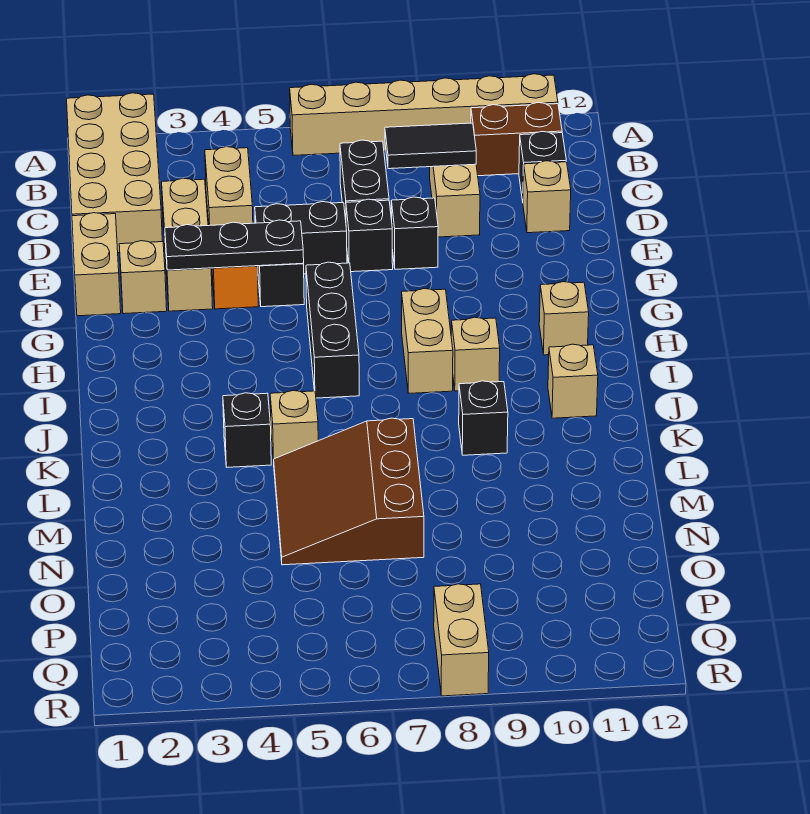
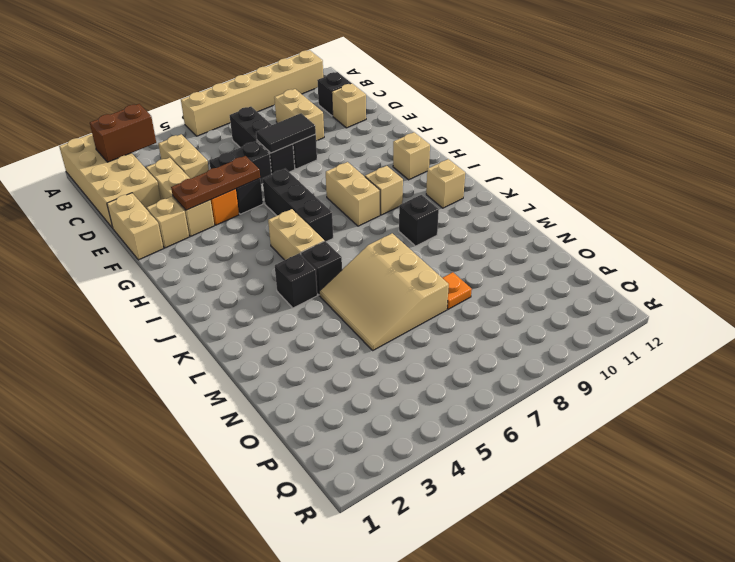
brown 1x2 brick [471,103,562,176] -> brown 1x2 brick moved to [90,104,156,162]
black 1x2 tile [385,123,476,169] -> black 1x2 tile moved to [256,113,316,153]
black 1x3 plate [165,220,304,270] -> brown 1x3 plate [171,156,260,210]
tan 1x1 brick [270,391,318,463] -> black 1x1 brick [301,241,342,295]
brown 3x3 slope [274,418,424,565] -> tan 3x3 slope [319,233,449,350]
none -> orange 1x1 plate [443,272,472,309]
tan 1x2 brick [434,584,489,696] -> tan 1x2 brick moved to [268,209,324,260]

